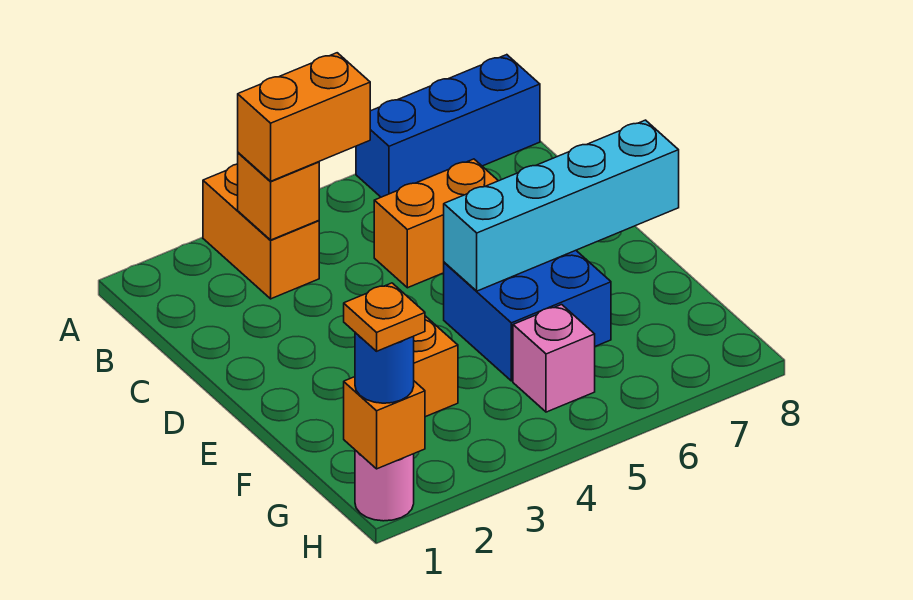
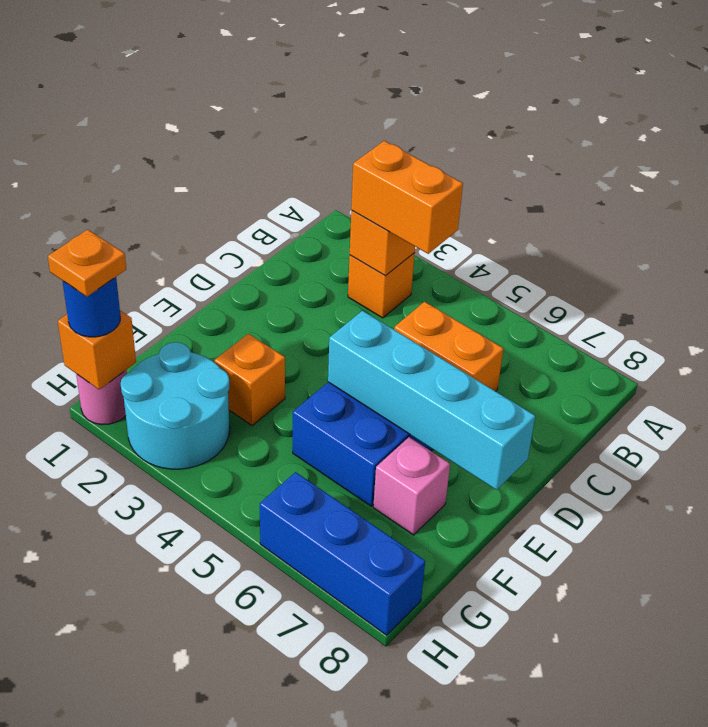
orange 1x2 brick [203,164,319,299] -> orange 1x1 brick [348,253,415,318]
blue 1x3 brick [356,55,540,197] -> blue 1x3 brick moved to [260,472,425,635]
none -> cyan 2x2 round brick [121,342,230,469]
pink 1x1 brick [513,305,595,412] -> pink 1x1 brick moved to [373,437,450,535]

